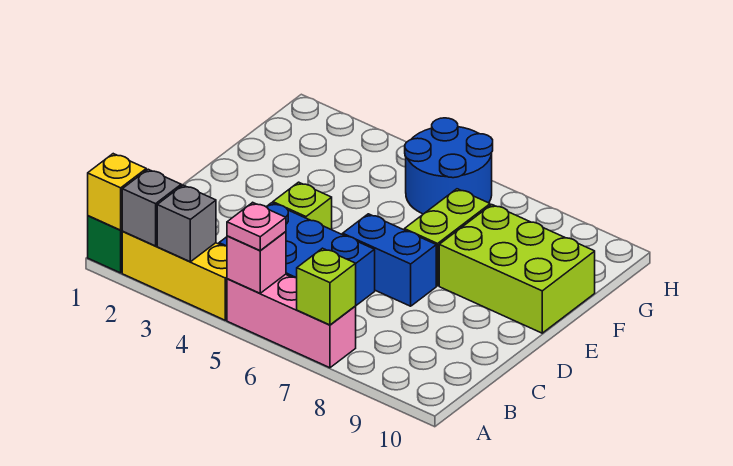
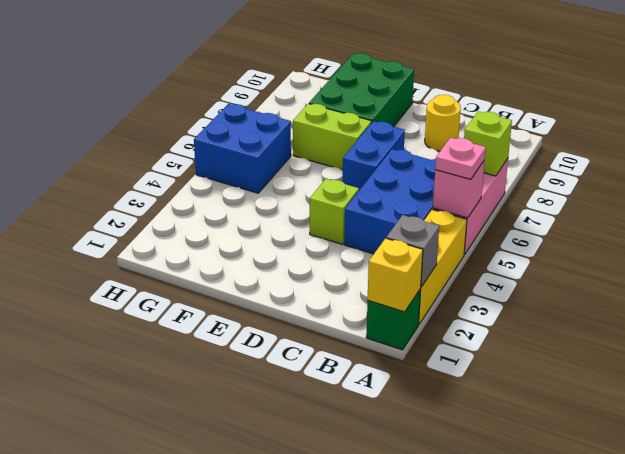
grey 1x1 brick [157,185,216,262] -> none
none -> yellow 1x1 round brick [425,95,461,151]
lime 2x3 brick [439,205,595,333] -> green 2x3 brick [309,53,414,127]
blue 2x2 round brick [405,118,493,214] -> blue 2x2 brick [194,104,291,193]

